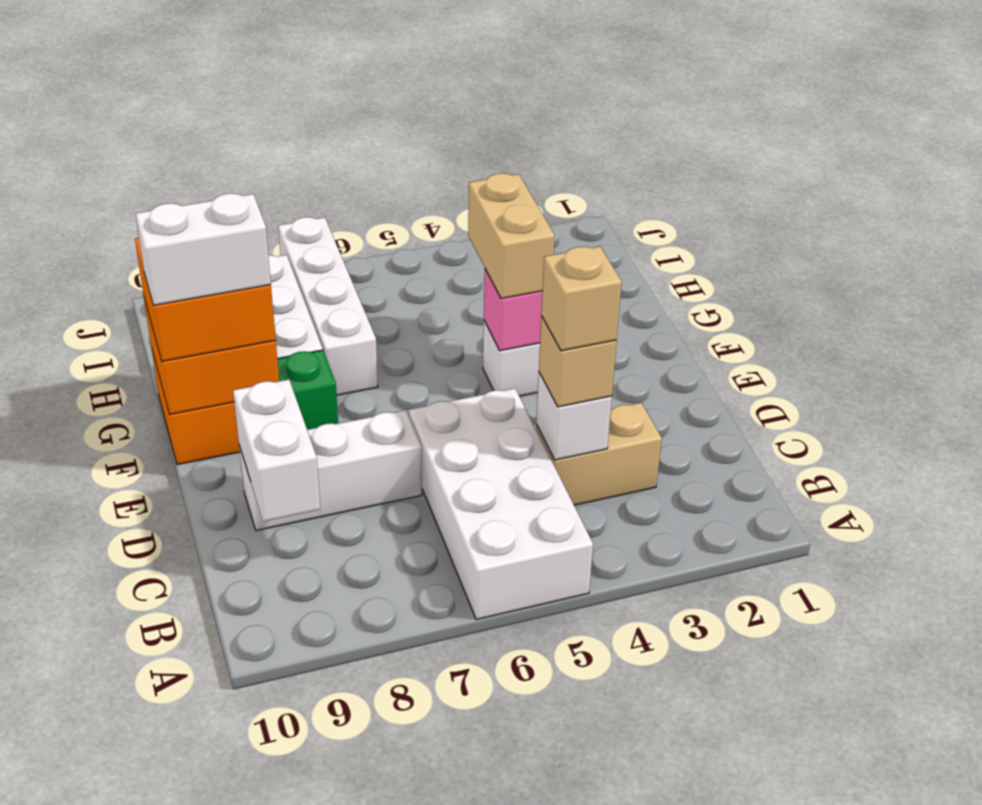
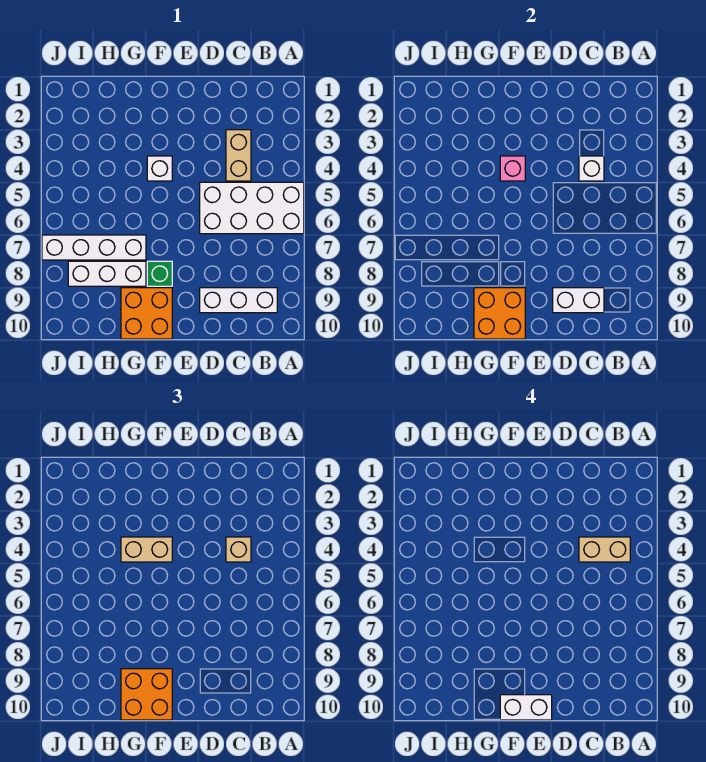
tan 1x1 brick [541,247,622,351] -> tan 1x2 brick [579,537,630,562]
white 1x3 brick [239,410,422,531] -> white 1x3 brick turned to [200,288,277,313]
white 1x2 brick [136,193,271,305] -> white 1x2 brick turned to [500,695,552,720]

